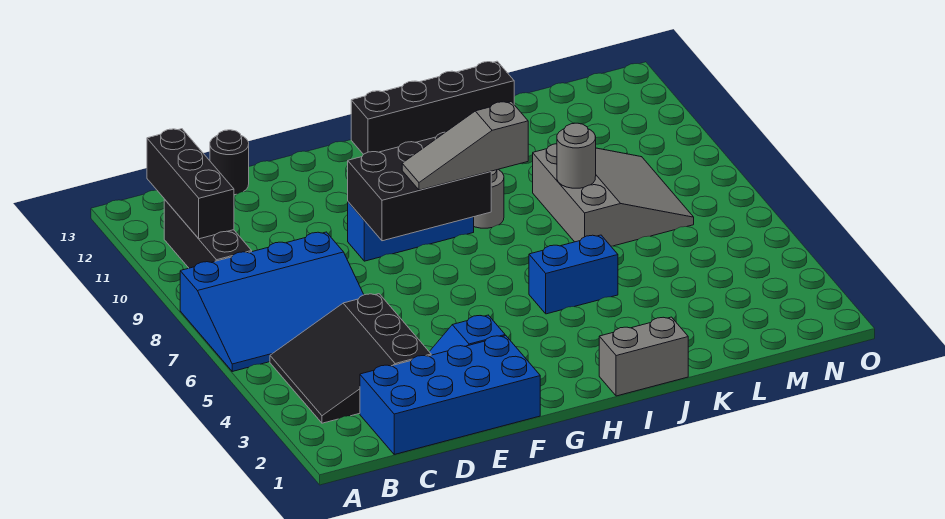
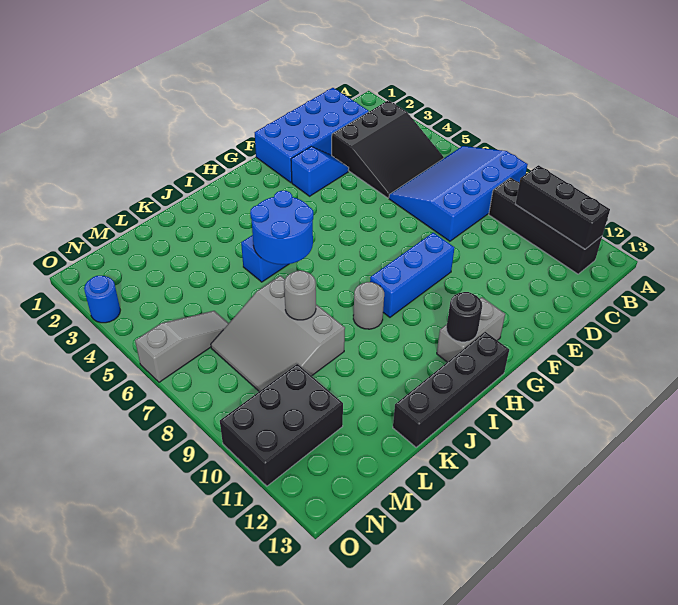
black 3x3 slope [270,294,431,423] -> black 3x3 slope turned to [332,100,444,198]
black 1x3 brick [164,200,252,268] -> black 1x4 brick [489,178,602,274]
black 1x1 round brick [210,130,249,195] -> black 1x1 round brick moved to [447,292,482,342]
black 2x3 brick [348,132,491,241] -> black 2x3 brick moved to [220,364,343,486]
grey 1x3 slope [402,102,528,190] -> grey 1x3 slope moved to [135,311,229,382]
grey 1x2 brick [599,317,688,396] -> grey 1x2 brick moved to [437,297,505,362]
none -> blue 2x2 round brick [250,191,313,265]
none -> blue 1x1 round brick [84,276,120,323]

